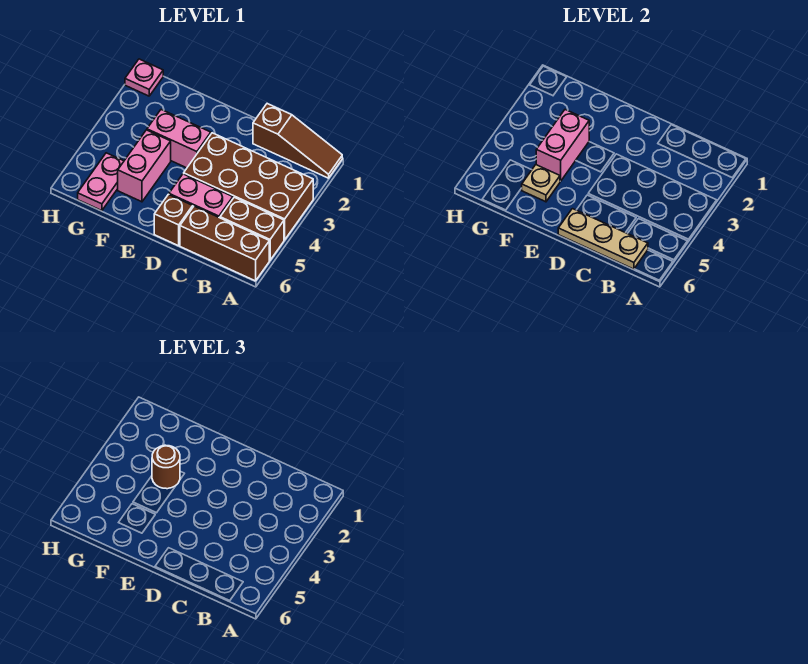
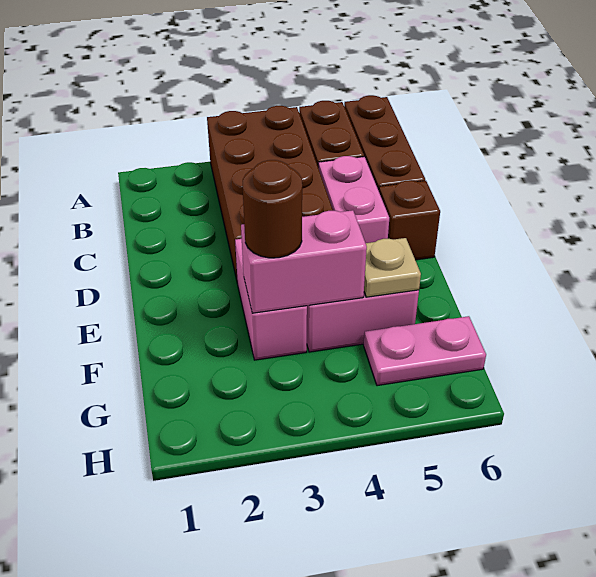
brown 1x3 slope [253,104,342,178] -> none
tan 1x3 plate [558,209,648,269] -> none
pink 1x1 plate [125,59,163,96] -> none

